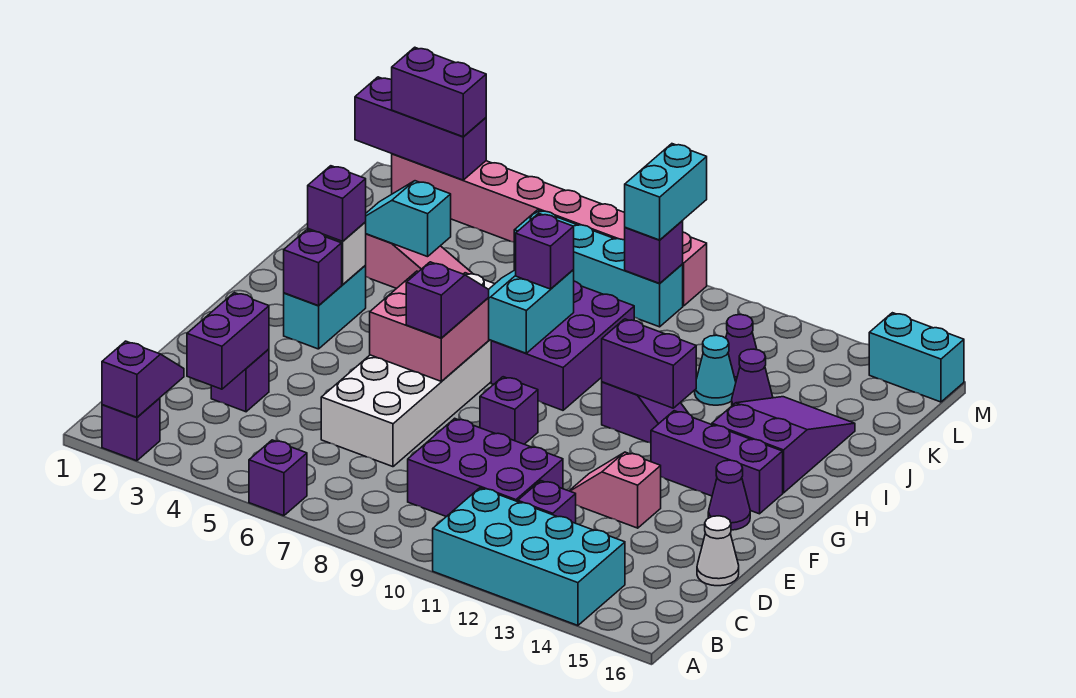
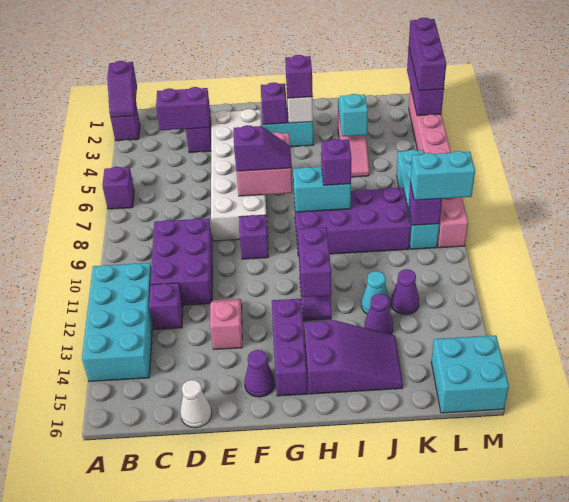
purple 1x2 slope [102,341,184,417] -> purple 1x2 slope turned to [107,61,137,117]
white 2x6 brick [321,273,494,467] -> white 2x6 brick turned to [211,109,267,241]
purple 2x3 brick [491,281,634,410] -> purple 2x4 brick [294,187,411,256]
purple 1x2 brick [392,47,486,137] -> purple 1x3 brick [409,18,446,91]
cyan 1x2 brick [869,313,964,402] -> cyan 2x2 brick [431,335,509,413]

